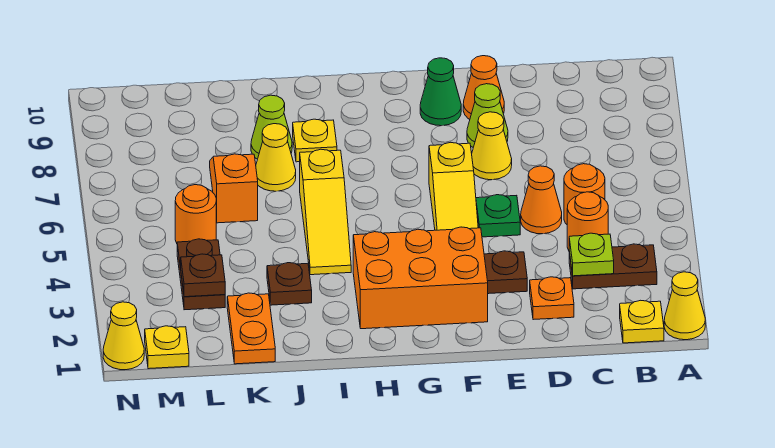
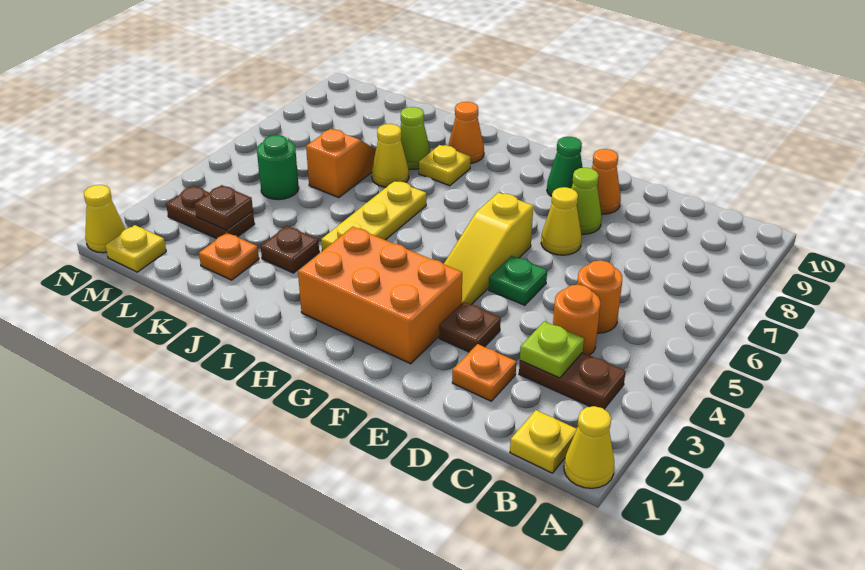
orange 1x1 cone [521,166,562,234] -> orange 1x1 cone moved to [448,102,484,164]
yellow 1x3 slope [300,149,351,275] -> yellow 1x3 plate [321,181,426,251]
orange 1x2 plate [227,293,275,364] -> orange 1x1 plate [199,232,259,280]
brown 1x2 plate [177,239,225,310] -> brown 1x2 plate turned to [166,186,254,239]
orange 1x1 round brick [175,185,216,243] -> green 1x1 round brick [257,135,299,200]

